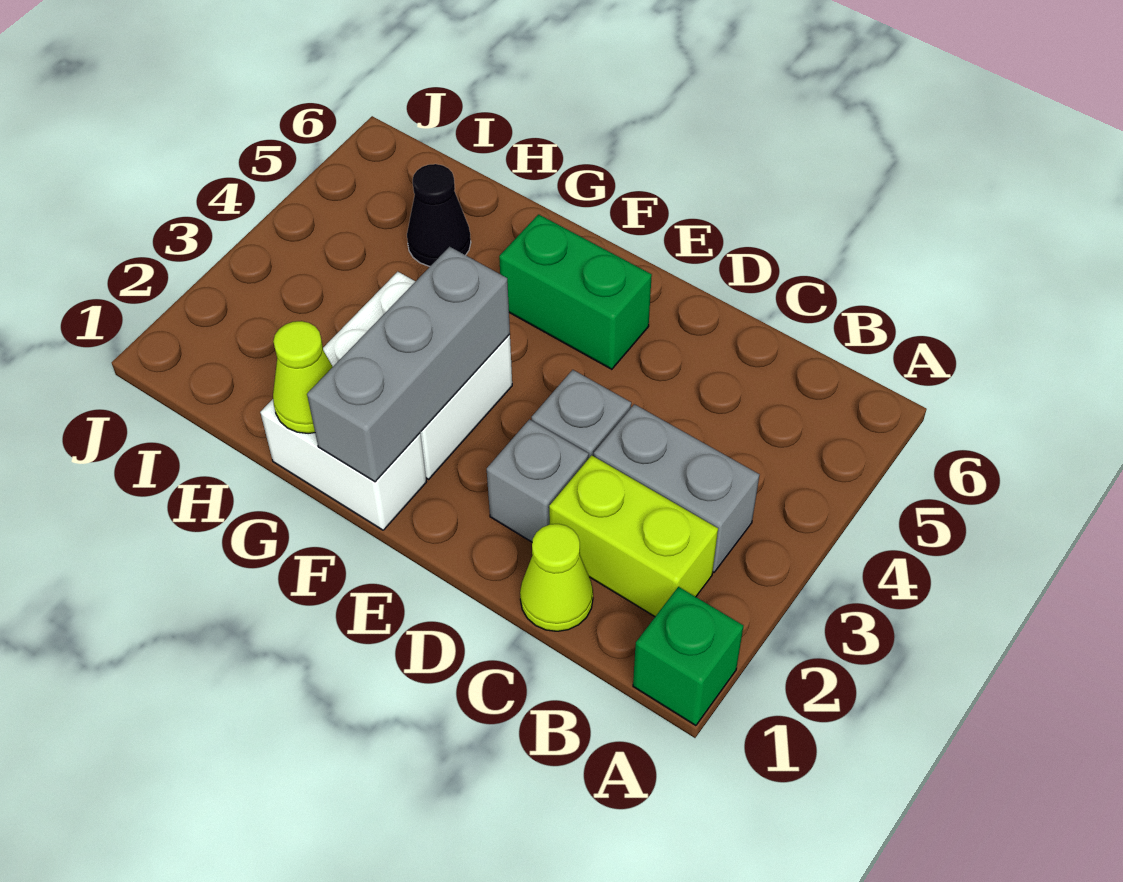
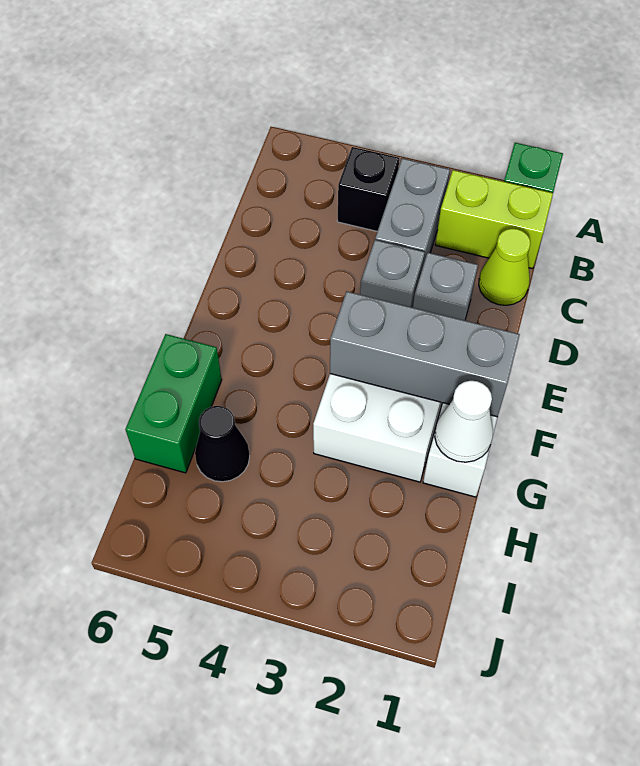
lime 1x2 brick [549,455,718,616] -> lime 1x2 brick turned to [435,170,553,269]
none -> black 1x1 brick [337,147,399,231]
green 1x2 brick [499,214,652,369] -> green 1x2 brick moved to [125,334,222,473]
lime 1x1 cone [273,321,333,434] -> white 1x1 cone [435,381,493,462]

